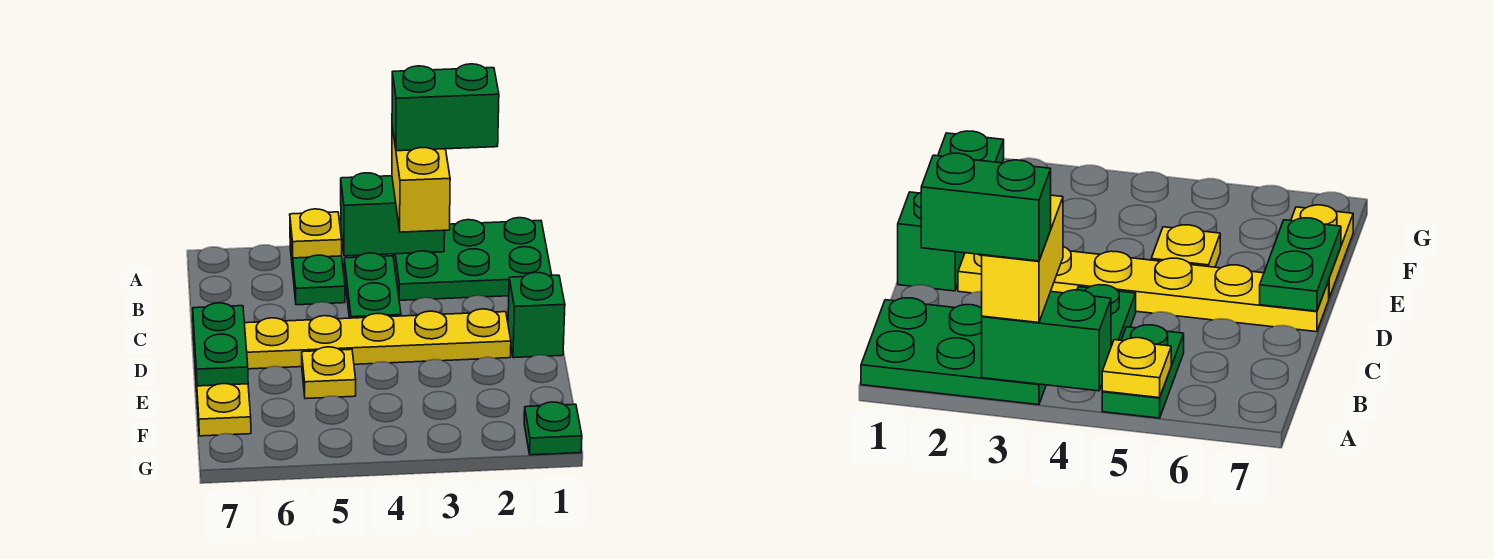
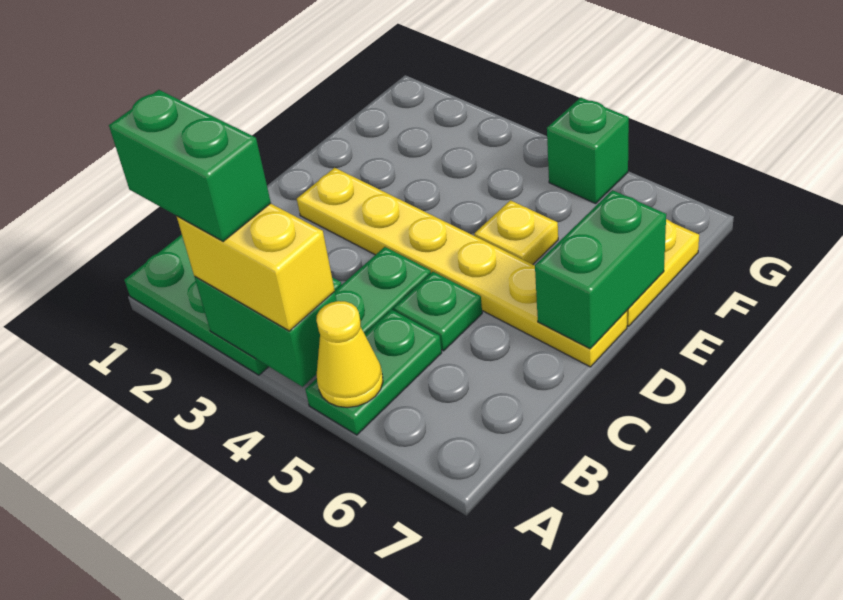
yellow 1x2 brick [392,127,450,232] -> yellow 1x2 brick turned to [177,203,335,331]
yellow 1x1 plate [290,209,342,258] -> yellow 1x1 cone [316,301,383,408]
green 1x1 brick [508,272,565,358] -> green 1x1 brick moved to [547,98,629,204]
green 1x2 plate [193,303,248,386] -> green 1x2 brick [535,190,666,349]
green 1x1 plate [524,402,582,455] -> green 1x1 plate moved to [394,272,482,351]

